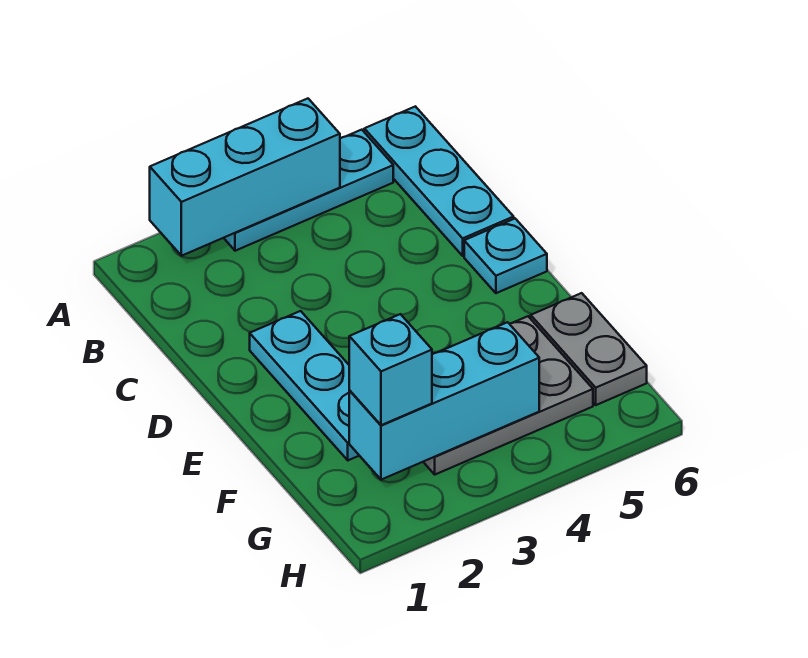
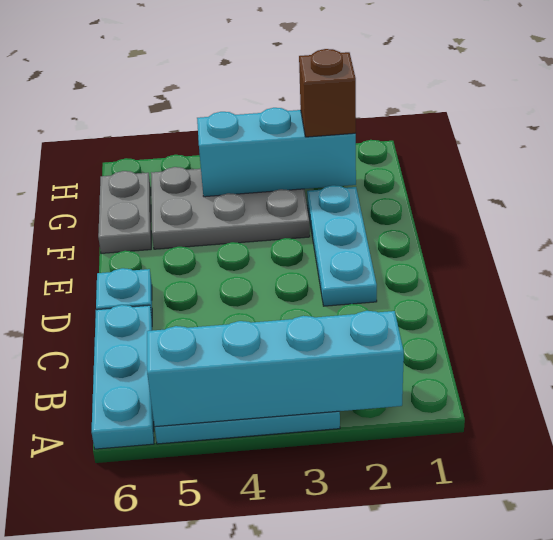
cyan 1x3 brick [150,99,340,256] -> cyan 1x4 brick [147,311,404,427]
cyan 1x1 brick [349,314,432,425] -> brown 1x1 brick [299,49,356,137]

